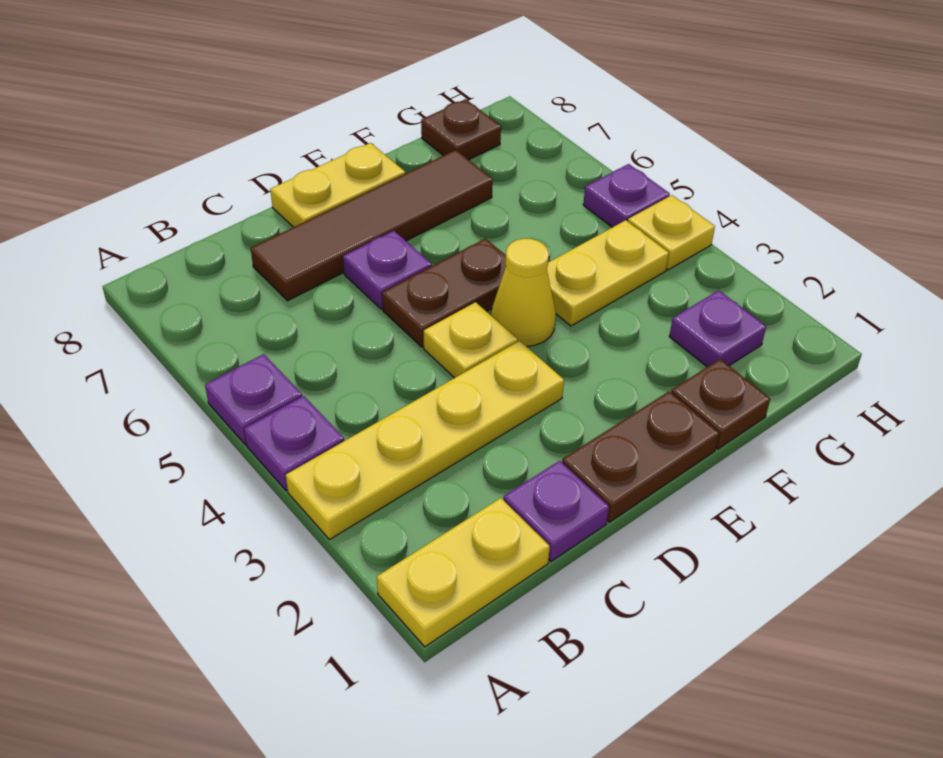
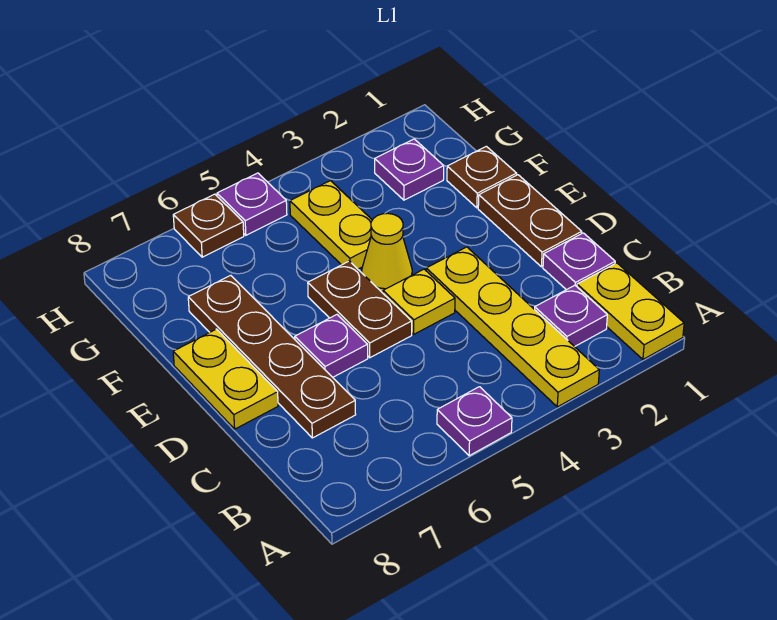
purple 1x1 plate [244,396,344,491] -> purple 1x1 plate moved to [535,285,607,347]
brown 1x4 tile [251,150,493,301] -> brown 1x4 plate [188,275,356,438]
brown 1x1 plate [421,99,501,160] -> brown 1x1 plate moved to [173,194,244,257]
yellow 1x1 plate [628,195,715,270] -> none

